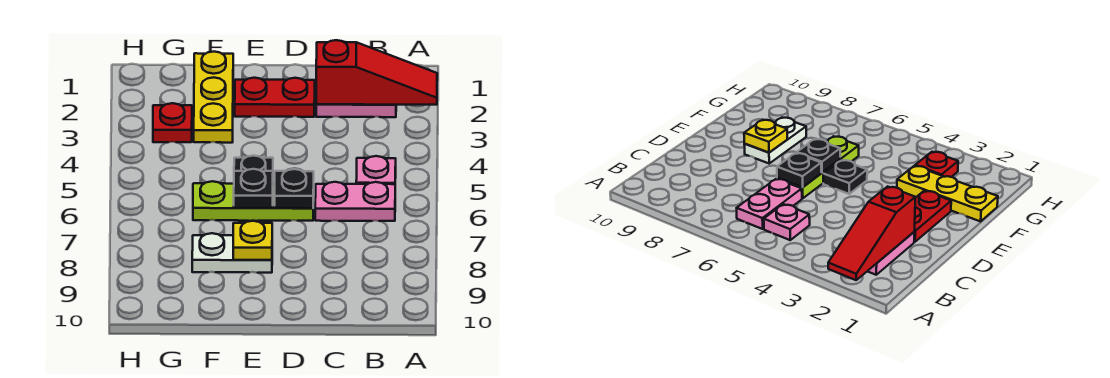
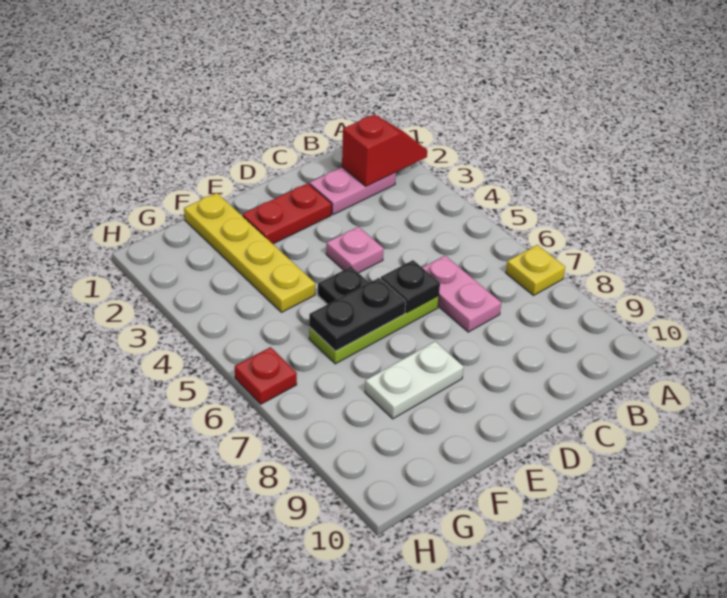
red 1x3 slope [316,40,437,105] -> red 1x2 slope [342,114,427,186]
pink 1x1 plate [356,156,396,184] -> pink 1x1 plate moved to [326,227,384,273]
pink 1x2 plate [315,182,395,221] -> pink 1x2 plate turned to [422,256,501,332]
black 1x1 plate [234,169,273,208] -> black 1x2 plate [309,278,406,351]
yellow 1x1 plate [233,221,272,260] -> yellow 1x1 plate moved to [506,245,565,295]
yellow 1x3 plate [194,52,233,143] -> yellow 1x4 plate [184,193,315,312]
red 1x1 plate [153,103,192,142] -> red 1x1 plate moved to [235,347,297,404]

